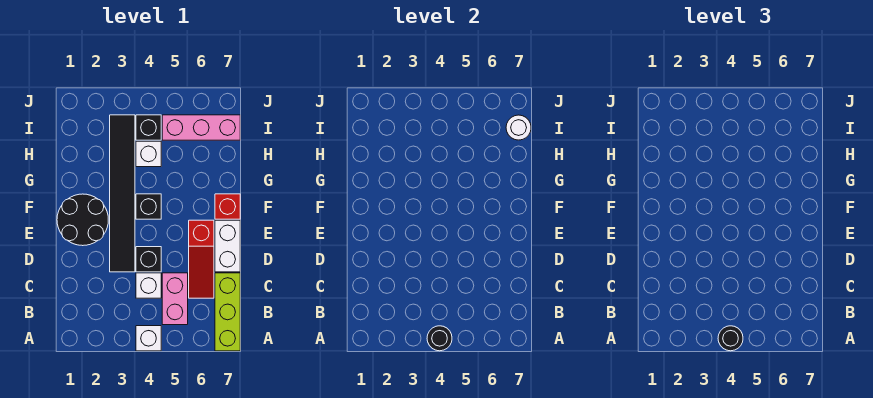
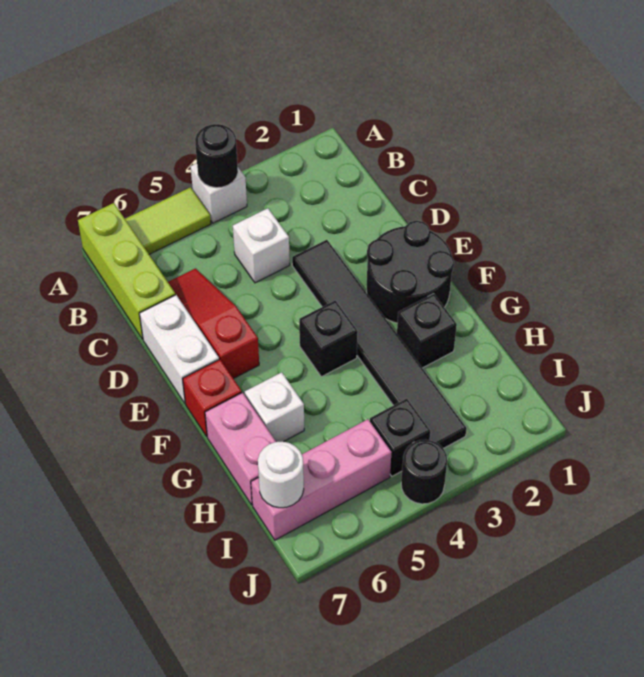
black 1x1 round brick [718,326,743,351] -> black 1x1 round brick moved to [401,440,447,504]
none -> lime 1x2 tile [125,187,211,254]
pink 1x2 brick [162,273,188,325] -> pink 1x2 brick moved to [205,393,276,505]
black 1x1 brick [136,247,161,272] -> black 1x1 brick moved to [397,294,457,368]
white 1x1 brick [136,141,161,167] -> white 1x1 brick moved to [245,372,304,442]

